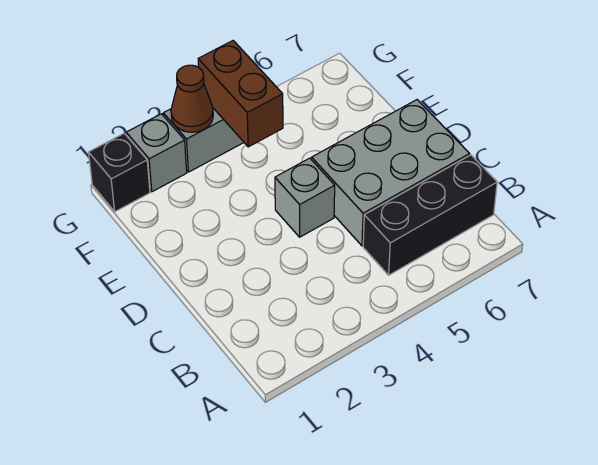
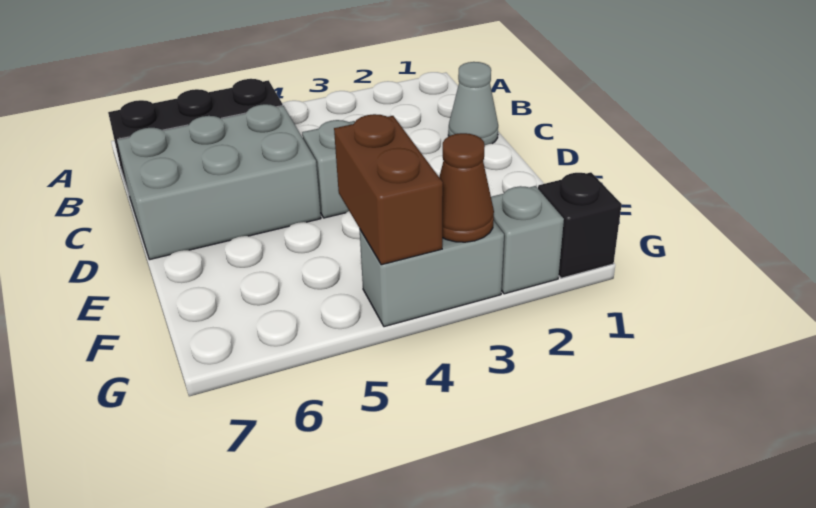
none -> grey 1x1 cone [448,62,498,145]

